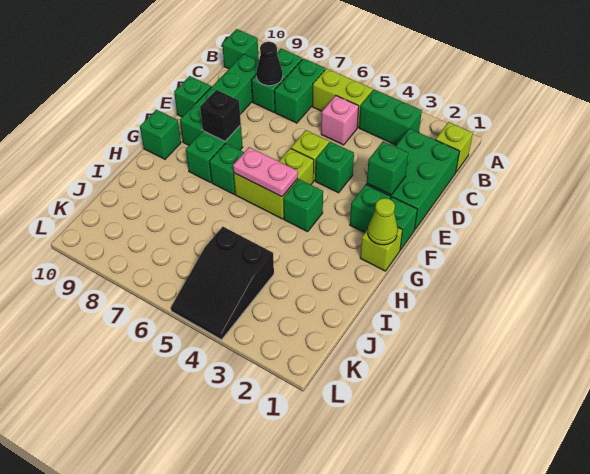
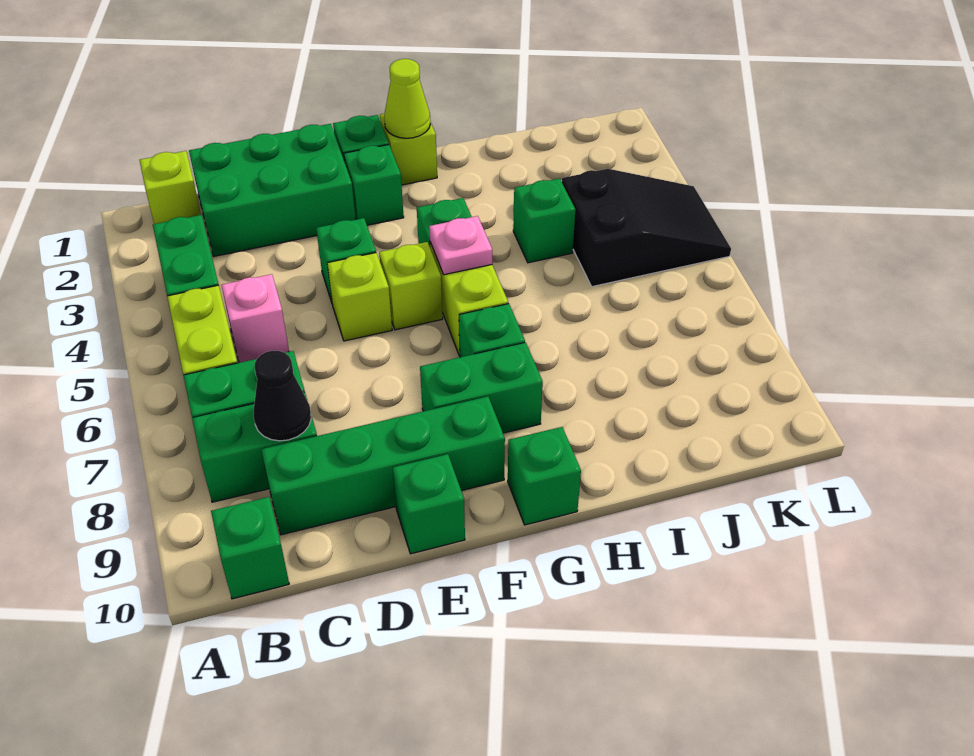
green 1x1 brick [367,141,408,195] -> green 1x1 brick moved to [513,179,576,263]
black 1x1 brick [200,90,241,141] -> none
pink 1x2 plate [233,147,298,197] -> pink 1x1 plate [429,216,492,275]

